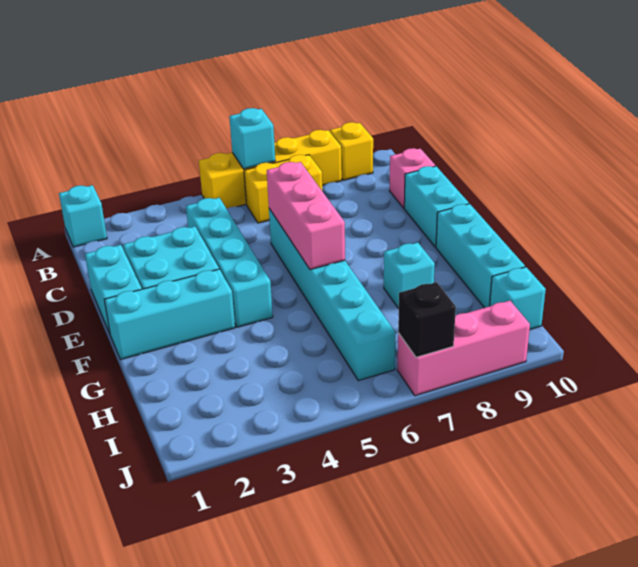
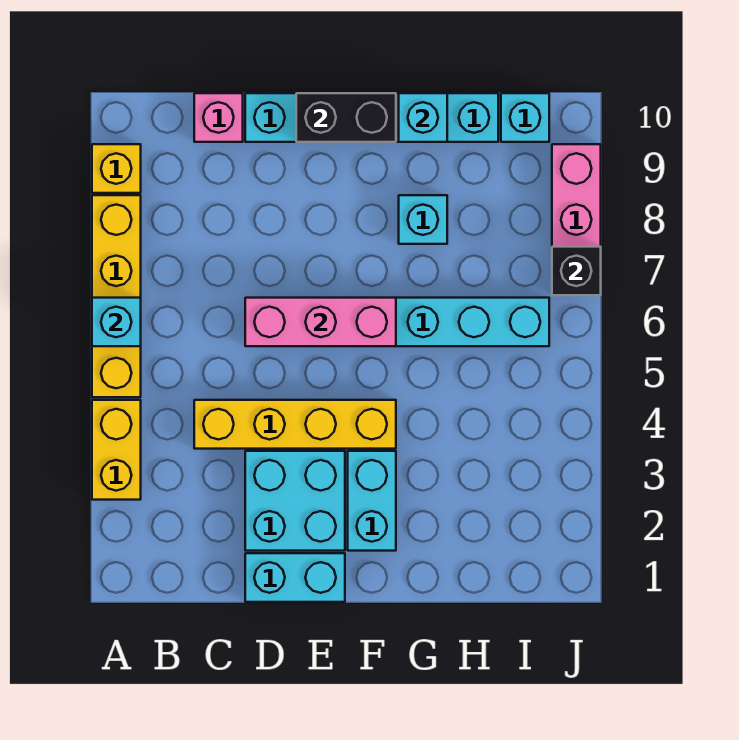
cyan 1x1 brick [59,185,107,247] -> cyan 1x1 brick moved to [399,93,447,142]
yellow 1x2 brick [244,155,322,223] -> yellow 1x2 brick moved to [92,400,141,500]
cyan 1x4 brick [186,198,273,327] -> yellow 1x4 brick [194,400,396,449]
none -> black 1x2 brick [296,93,396,142]
cyan 1x3 brick [104,269,235,359] -> cyan 1x2 brick [348,451,396,551]

